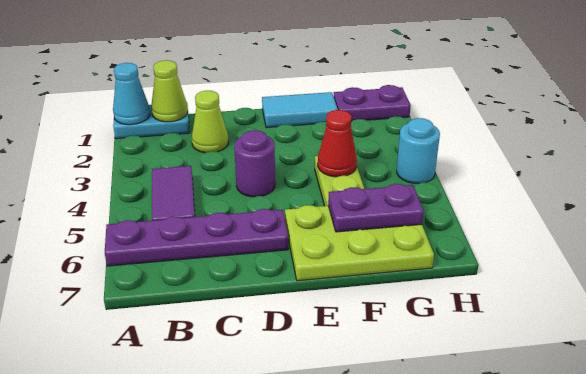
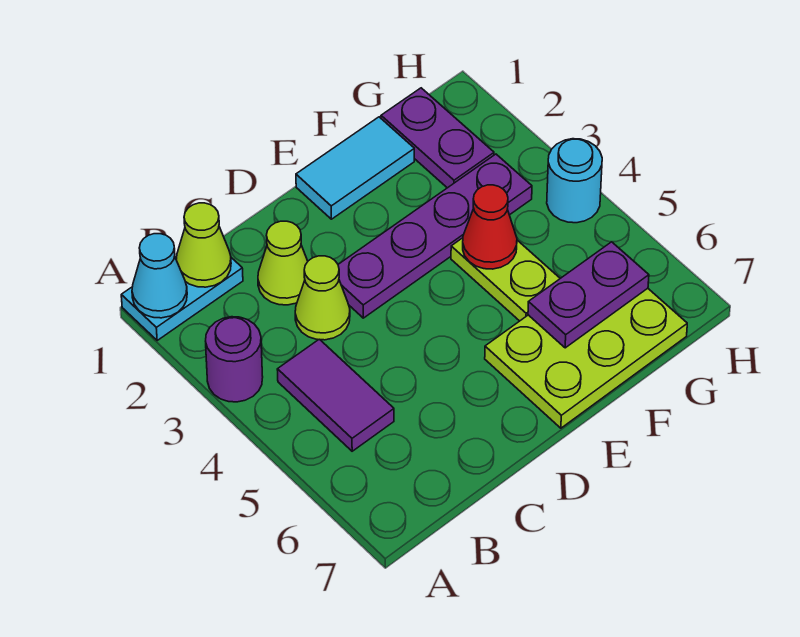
purple 1x4 plate [105,209,288,266] -> purple 1x4 plate moved to [338,154,532,318]
none -> lime 1x1 cone [295,256,350,340]
purple 1x1 round brick [234,130,275,197] -> purple 1x1 round brick moved to [206,317,263,402]
purple 1x2 plate [334,85,411,121] -> purple 1x2 plate turned to [381,88,494,188]

